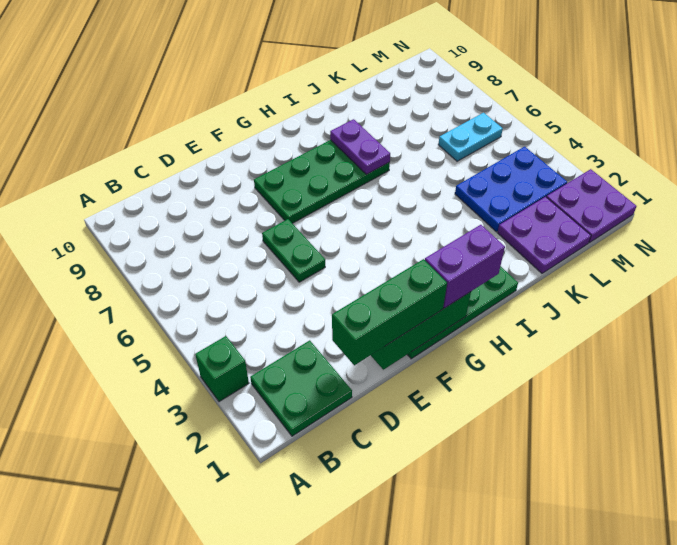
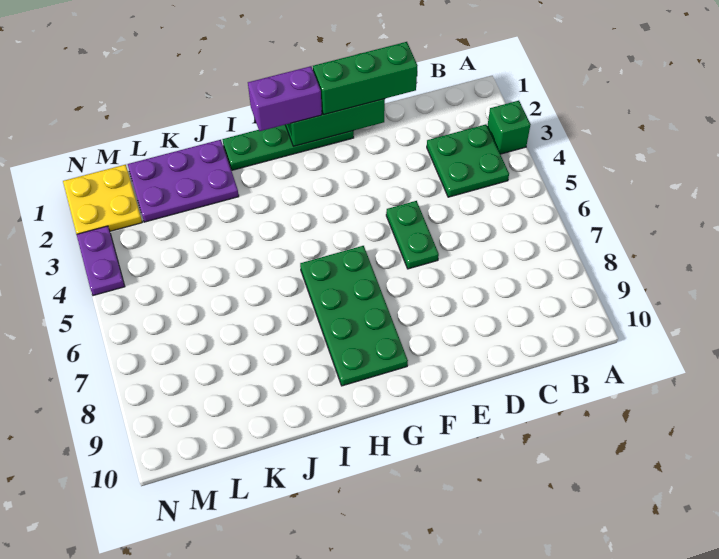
green 2x2 plate [250,340,352,436] -> green 2x2 plate moved to [427,124,509,197]
green 2x4 plate [254,140,390,223] -> green 2x4 plate turned to [300,246,408,386]
purple 1x2 plate [330,119,390,175] -> purple 1x2 plate moved to [76,226,125,296]
purple 2x2 plate [498,197,591,273] -> purple 2x3 plate [128,140,239,222]
blue 2x3 plate [455,147,567,232] -> none
cyan 1x2 plate [438,113,503,161] -> none
purple 2x2 plate [547,169,636,243] -> yellow 2x2 plate [63,165,142,234]

